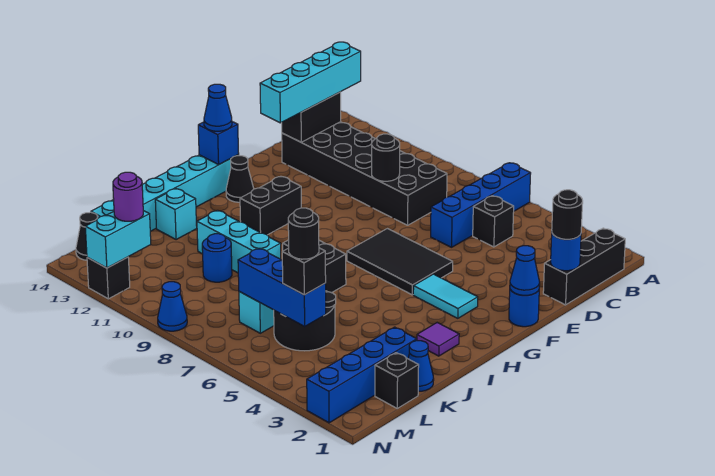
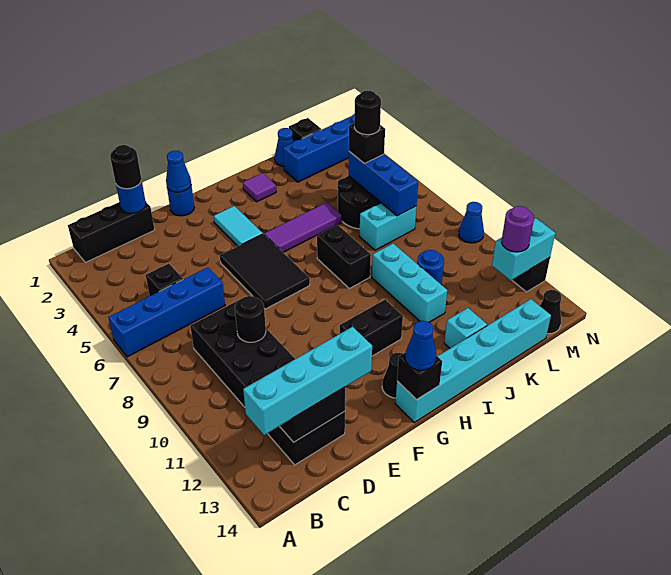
blue 1x1 brick [198,122,239,165] -> black 1x1 brick [397,352,442,400]
none -> purple 1x3 tile [265,202,342,252]

